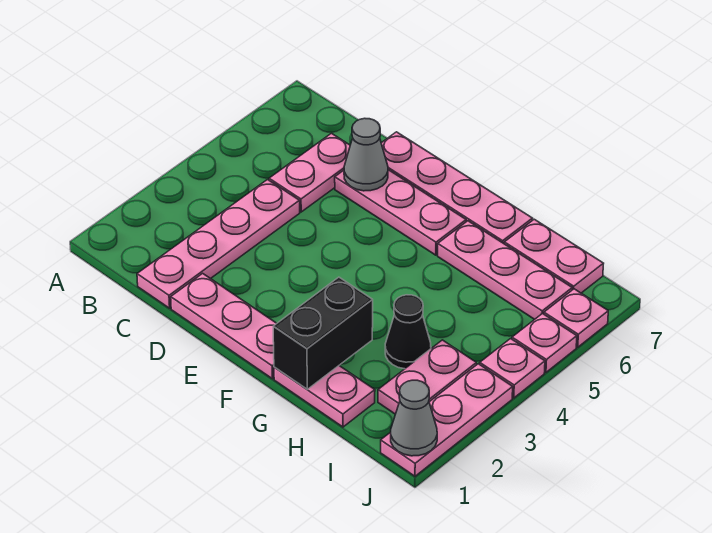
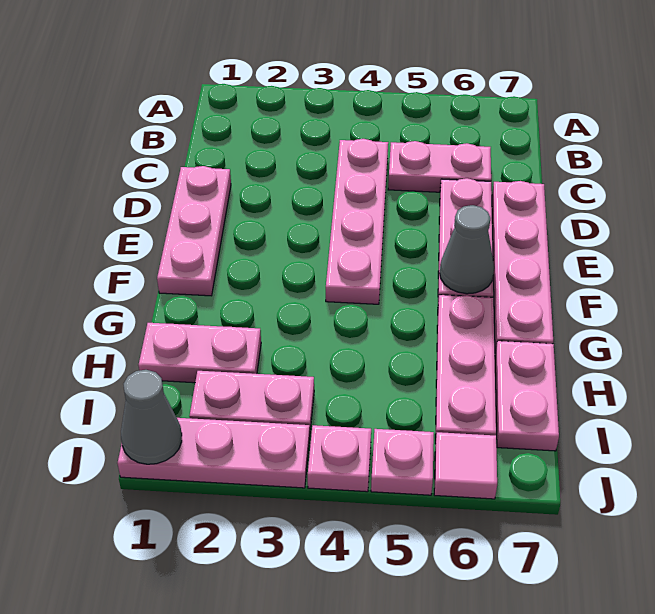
pink 1x4 plate [137,180,300,308] -> pink 1x4 plate turned to [326,139,388,304]
grey 1x1 cone [344,118,388,191] -> grey 1x1 cone moved to [440,205,494,294]
pink 1x2 plate [274,366,375,427] -> pink 1x2 plate turned to [138,323,261,383]
black 1x2 brick [273,277,373,389] -> none
black 1x1 cone [385,295,431,369] -> none
pink 1x1 plate [544,289,608,347] -> pink 1x1 tile [434,432,497,499]

